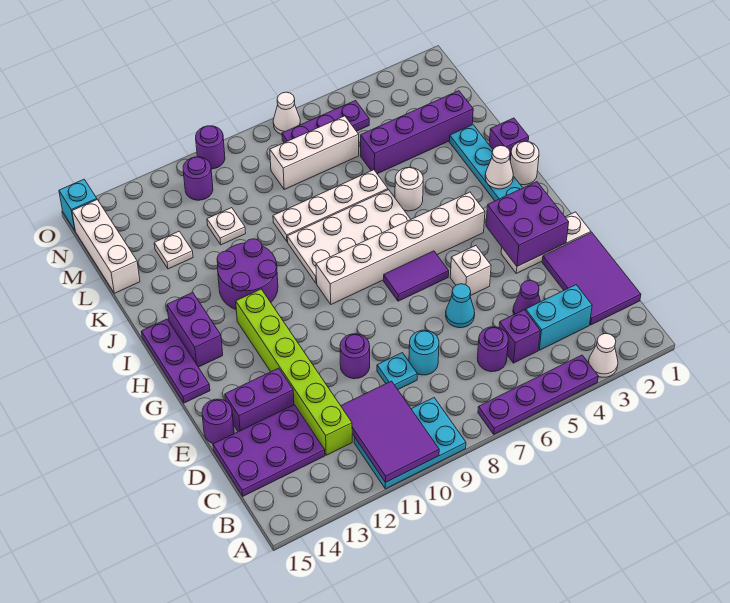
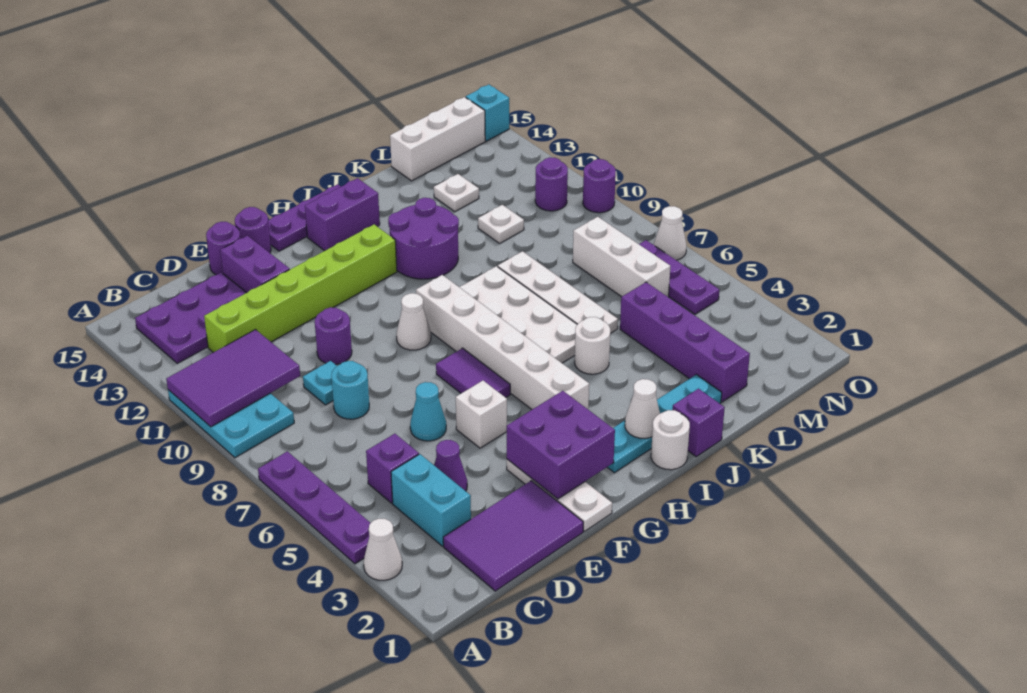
purple 1x1 round brick [477,327,508,372] -> purple 1x1 round brick moved to [235,207,271,253]
purple 2x3 plate [213,405,325,496] -> purple 2x3 plate turned to [135,272,246,363]
none -> white 1x1 cone [396,293,431,350]

